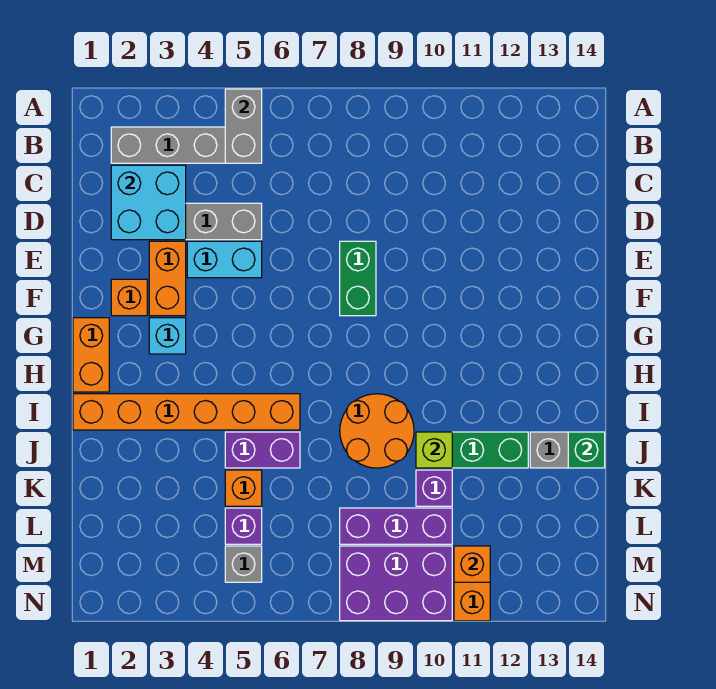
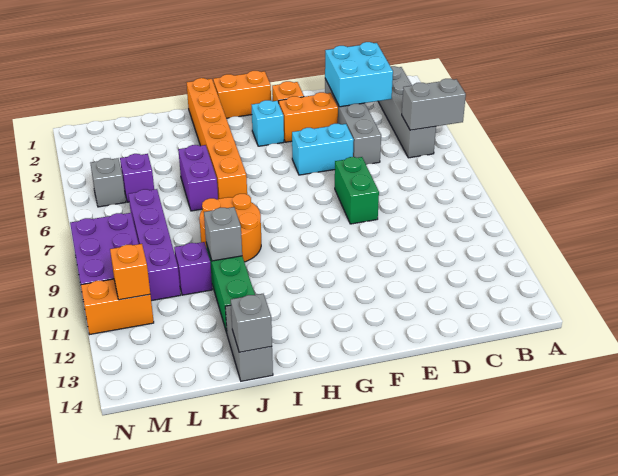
cyan 1x2 brick [187,241,262,278] -> cyan 1x2 brick turned to [292,124,354,175]
green 1x2 brick [340,241,376,316] -> green 1x2 brick turned to [335,157,379,224]
lime 1x1 brick [416,432,452,468] -> grey 1x1 brick [204,207,242,261]
green 1x1 brick [568,432,605,468] -> grey 1x1 brick [231,294,272,352]
orange 1x1 brick [225,470,262,506] -> none
purple 1x3 brick [340,508,452,544] -> purple 1x4 brick [128,189,181,301]

